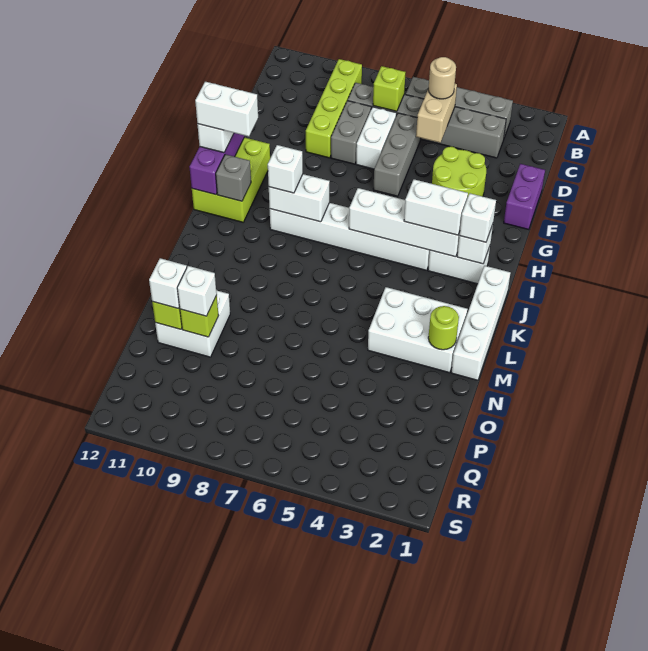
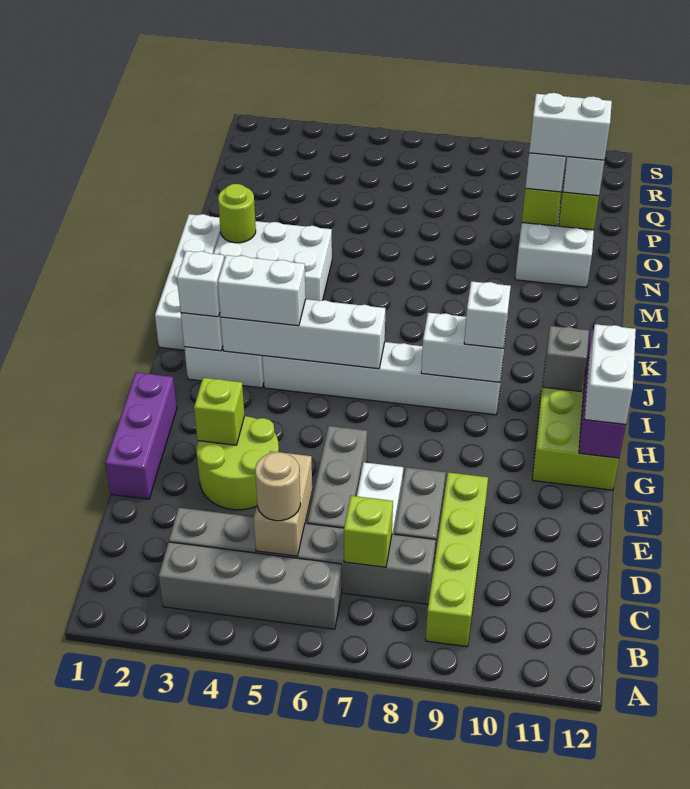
purple 1x2 brick [504,164,545,230] -> purple 1x3 brick [105,373,177,499]
none -> lime 1x1 brick [194,378,244,445]
white 1x2 brick [195,82,258,136] -> white 1x2 brick moved to [529,93,612,160]

